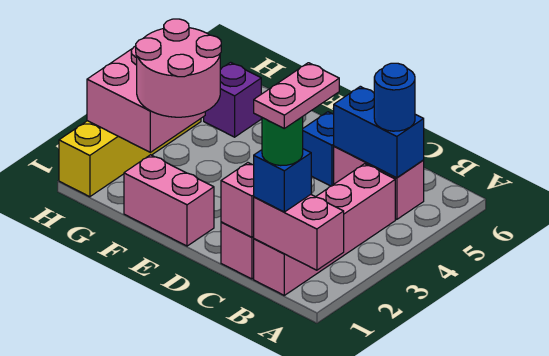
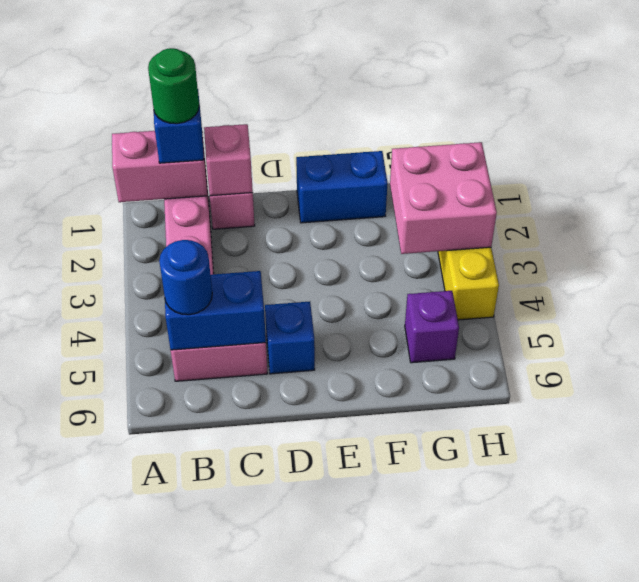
pink 1x2 plate [254,63,339,128] -> none
pink 1x2 brick [124,155,214,246] -> blue 1x2 brick [296,151,388,223]
pink 2x2 round brick [136,19,221,117] -> none

